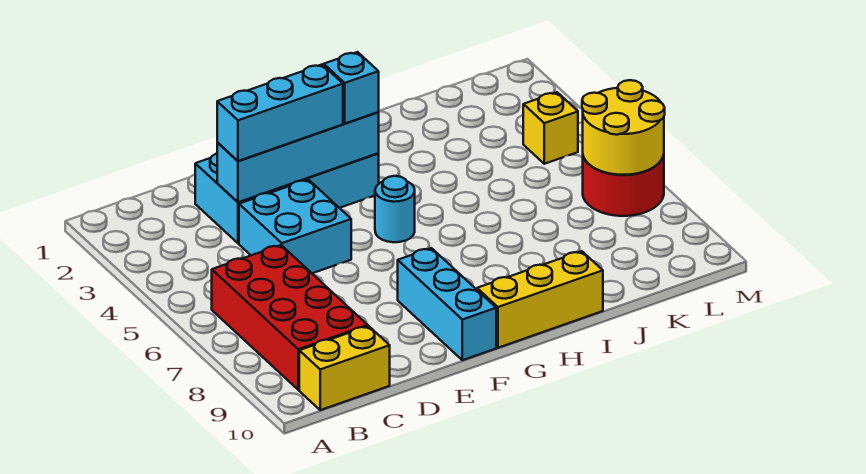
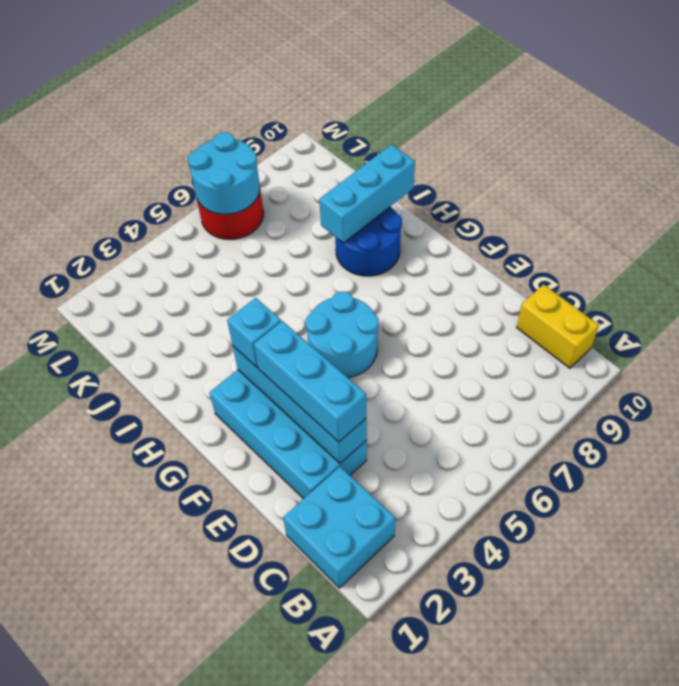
red 2x4 brick [212,245,368,390] -> none
cyan 2x2 brick [239,180,351,273] -> cyan 2x2 brick moved to [283,467,395,588]
cyan 1x3 brick [398,248,496,360] -> cyan 1x3 brick moved to [319,144,415,243]
cyan 1x1 round brick [375,176,415,242] -> cyan 2x2 round brick [306,292,378,378]
yellow 1x3 brick [477,251,603,348] -> none
none -> blue 2x2 round brick [335,207,402,276]
yellow 1x1 brick [523,92,578,164] -> none
yellow 2x2 round brick [582,80,665,175] -> cyan 2x2 round brick [188,132,260,214]

